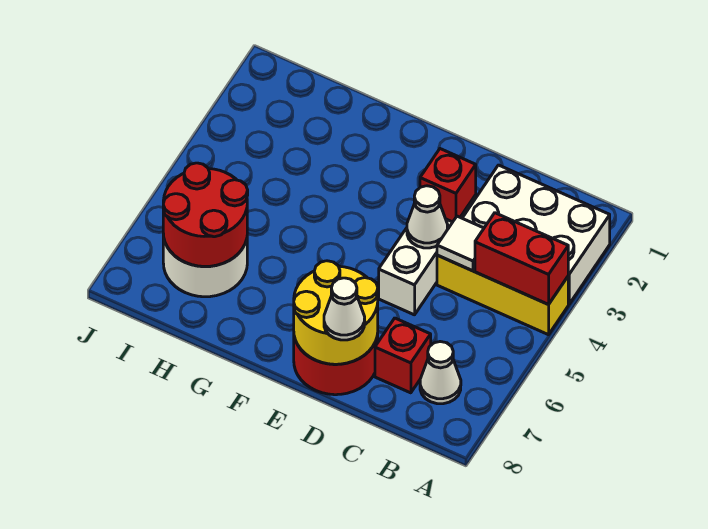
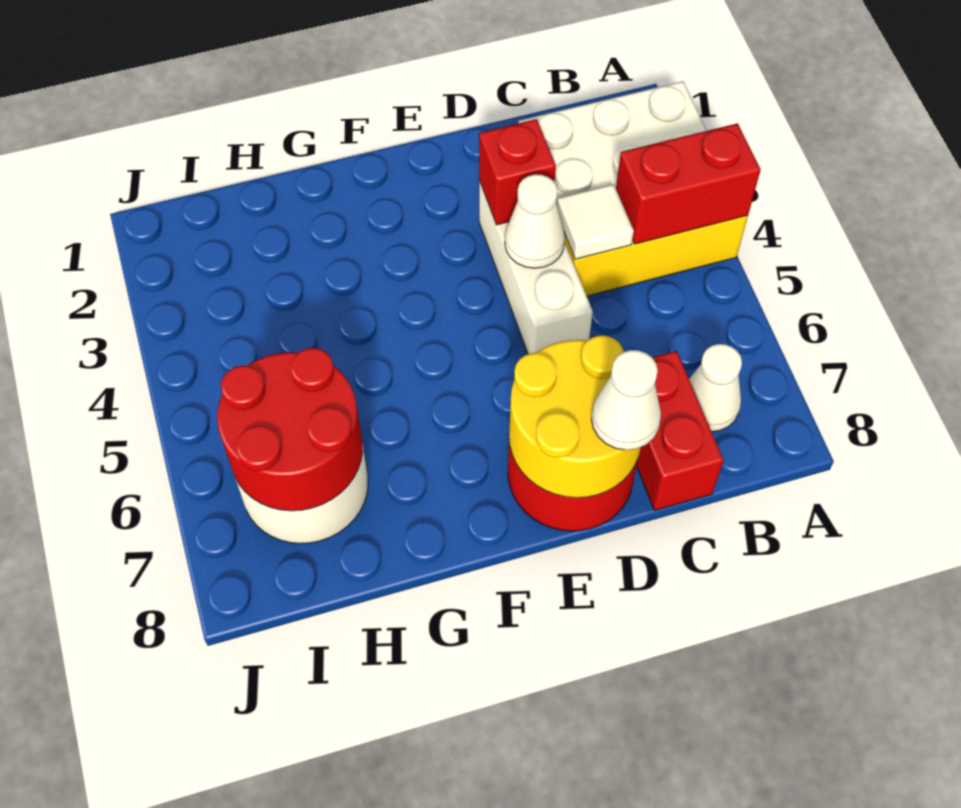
red 1x1 brick [375,318,431,393] -> red 1x2 brick [637,351,724,511]

